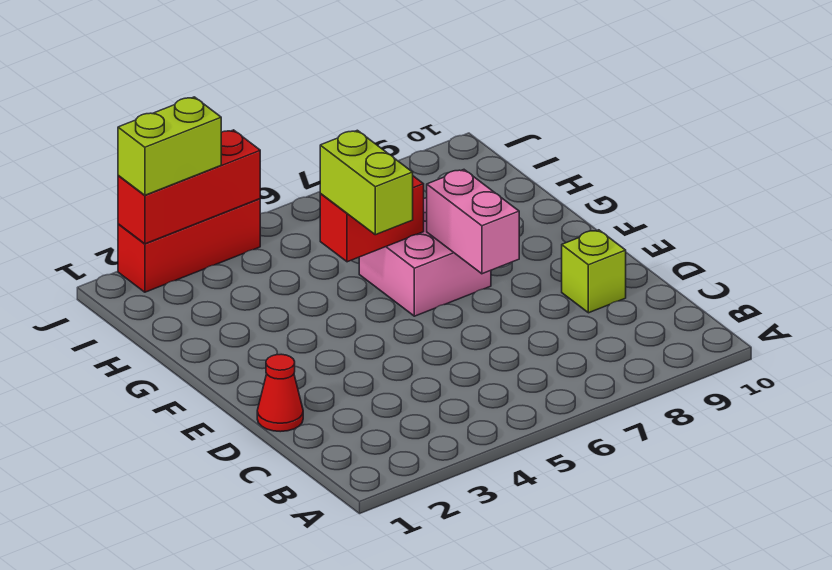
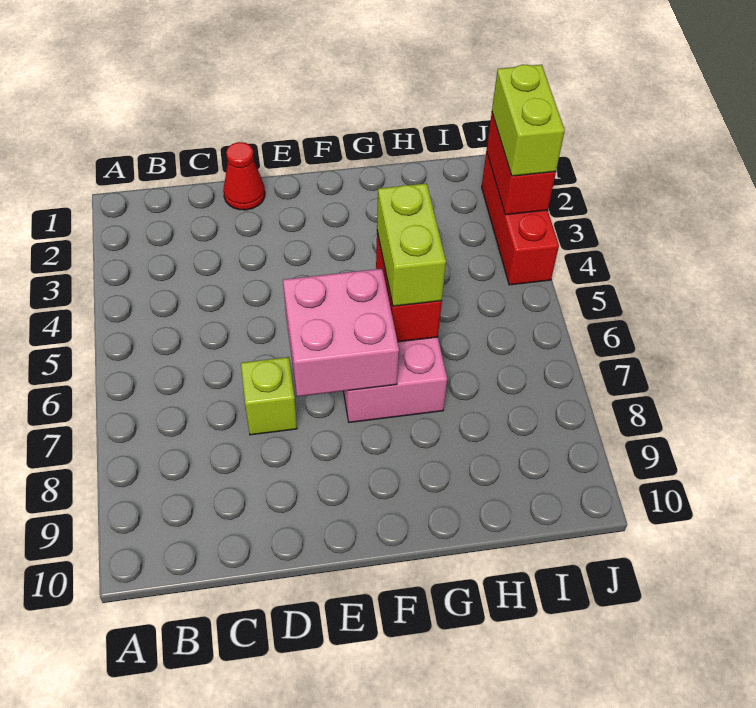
lime 1x1 brick [562,230,626,313] -> lime 1x1 brick moved to [241,357,297,435]
pink 1x2 brick [427,170,519,274] -> pink 2x2 brick [283,269,399,397]
lime 1x2 brick [320,130,413,235] -> lime 1x2 brick turned to [377,183,446,306]
red 1x3 brick [118,130,260,244] -> red 1x2 brick [487,113,556,215]

